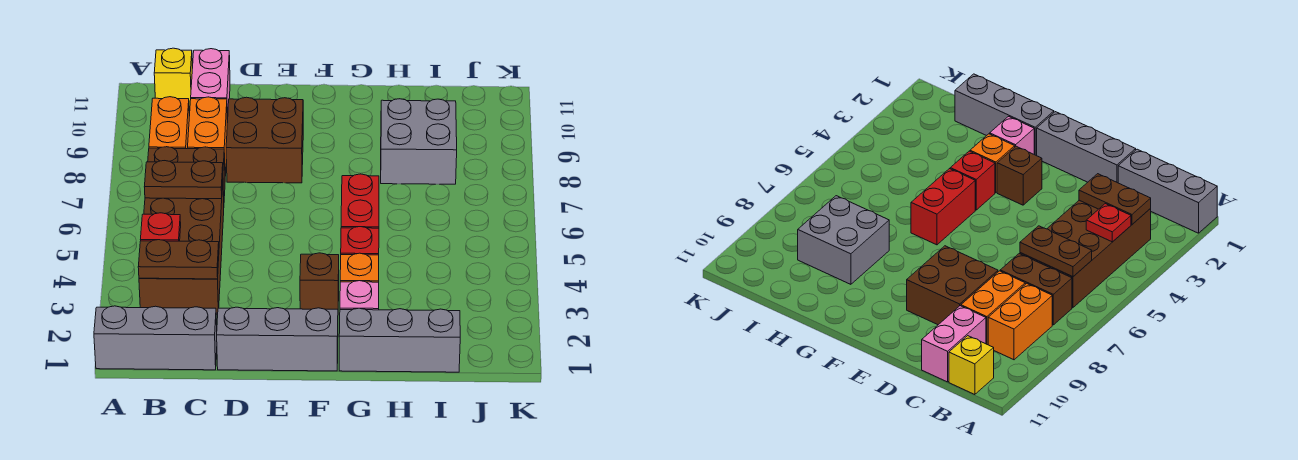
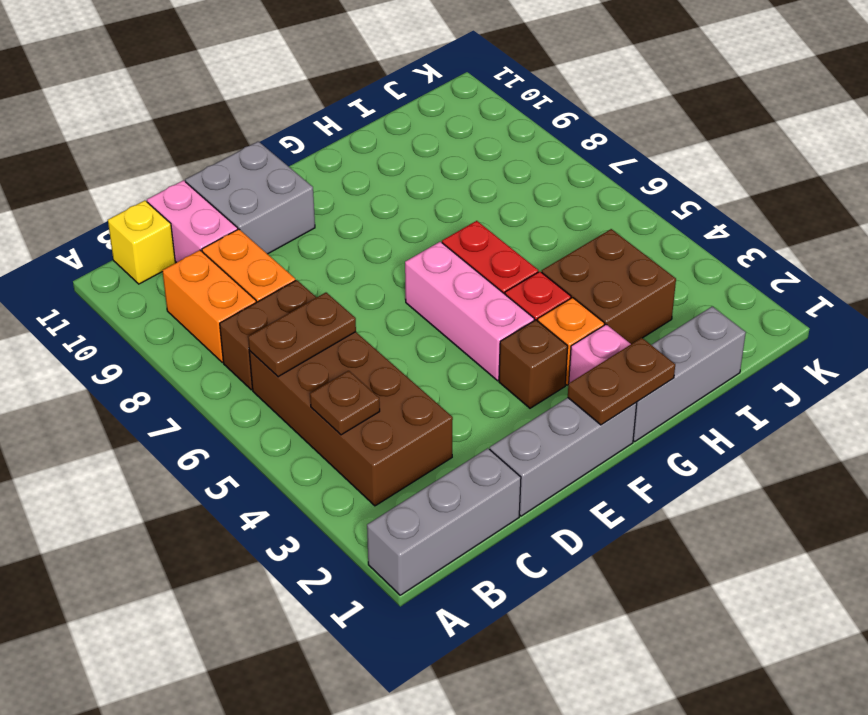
brown 1x2 plate [138,240,219,279] -> brown 1x2 plate moved to [568,338,675,425]
red 1x1 plate [141,213,181,241] -> brown 1x1 plate [310,371,380,435]
brown 2x2 brick [226,97,303,183] -> brown 2x2 brick moved to [542,229,676,344]
none -> pink 1x3 brick [405,242,534,381]
grey 2x2 brick [381,99,457,184] -> grey 2x2 brick moved to [185,141,315,254]

